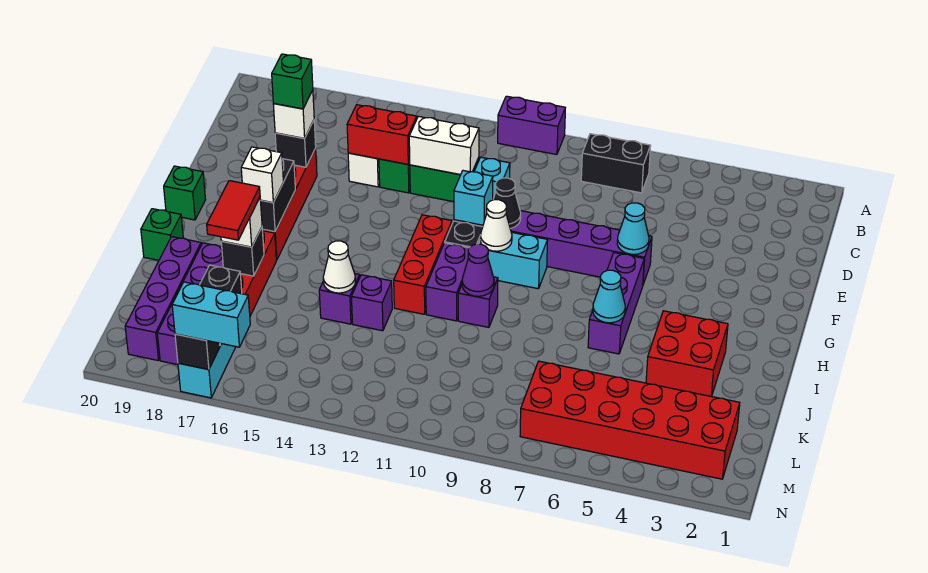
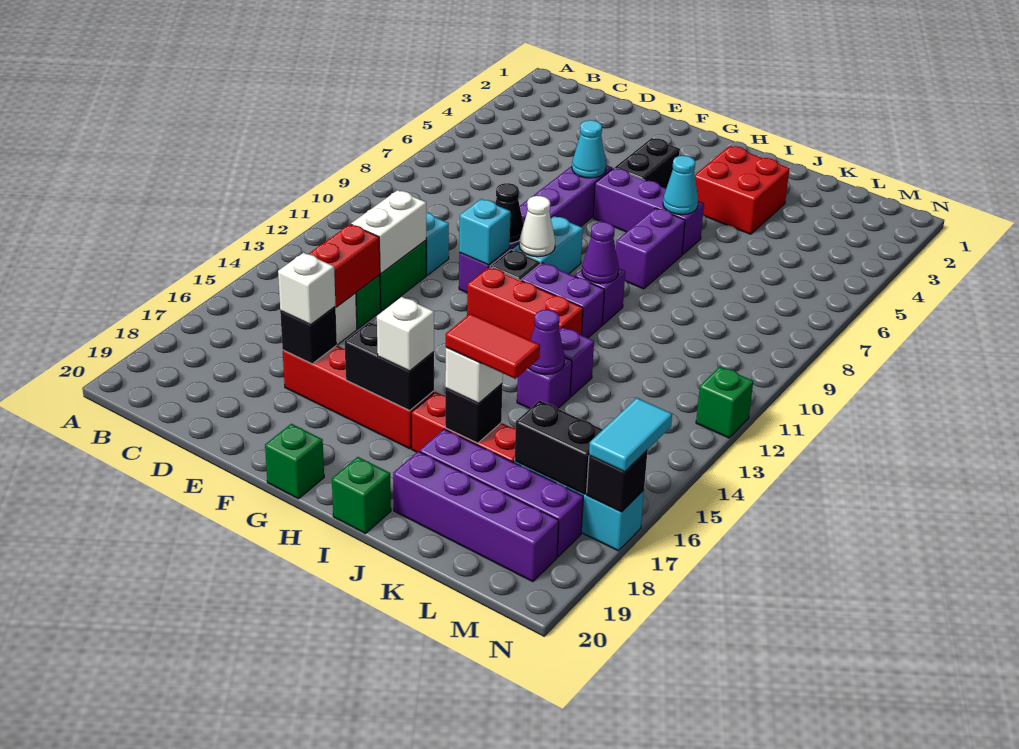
purple 1x2 brick [498,96,565,155] -> purple 1x2 brick moved to [616,208,685,289]
black 1x2 brick [581,134,651,193] -> black 1x2 brick moved to [615,138,680,188]
green 1x1 brick [272,54,313,109] -> green 1x1 brick moved to [696,367,753,438]
white 1x1 cone [323,241,355,293] -> purple 1x1 cone [529,310,565,375]
red 2x6 brick [520,361,740,479] -> none
cyan 1x2 brick [172,282,250,347] -> cyan 1x2 tile [589,398,672,472]

